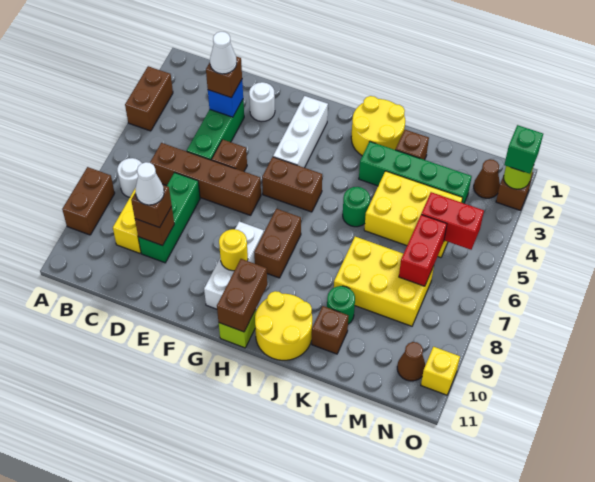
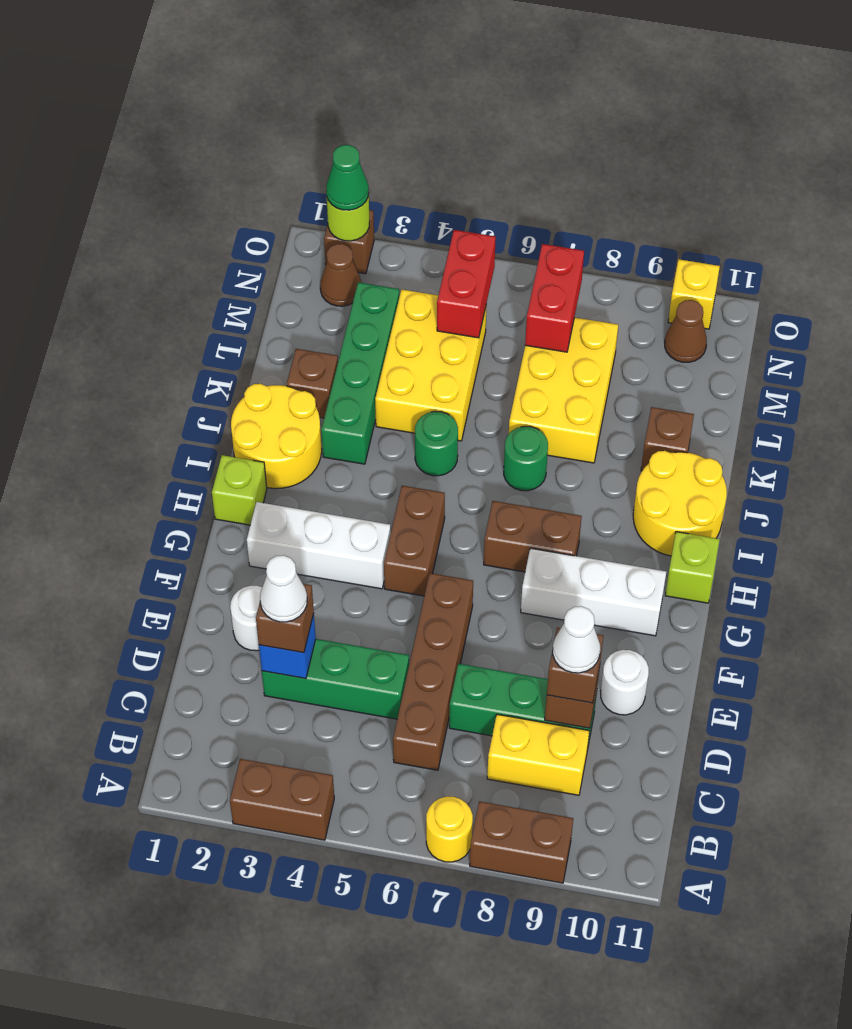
white 1x1 round brick [117,158,142,197] -> white 1x1 round brick moved to [601,650,649,715]
brown 1x1 brick [212,139,247,171] -> none
yellow 1x1 round brick [219,229,248,271] -> yellow 1x1 round brick moved to [426,797,473,862]
none -> lime 1x1 brick [212,455,267,525]
brown 1x2 brick [217,259,267,332] -> none
green 1x1 round brick [327,286,355,324] -> green 1x1 round brick moved to [504,426,548,491]
red 1x2 brick [399,215,447,286] -> red 1x2 brick turned to [525,244,584,352]
green 1x1 brick [504,125,543,174] -> green 1x1 cone [326,145,369,210]

